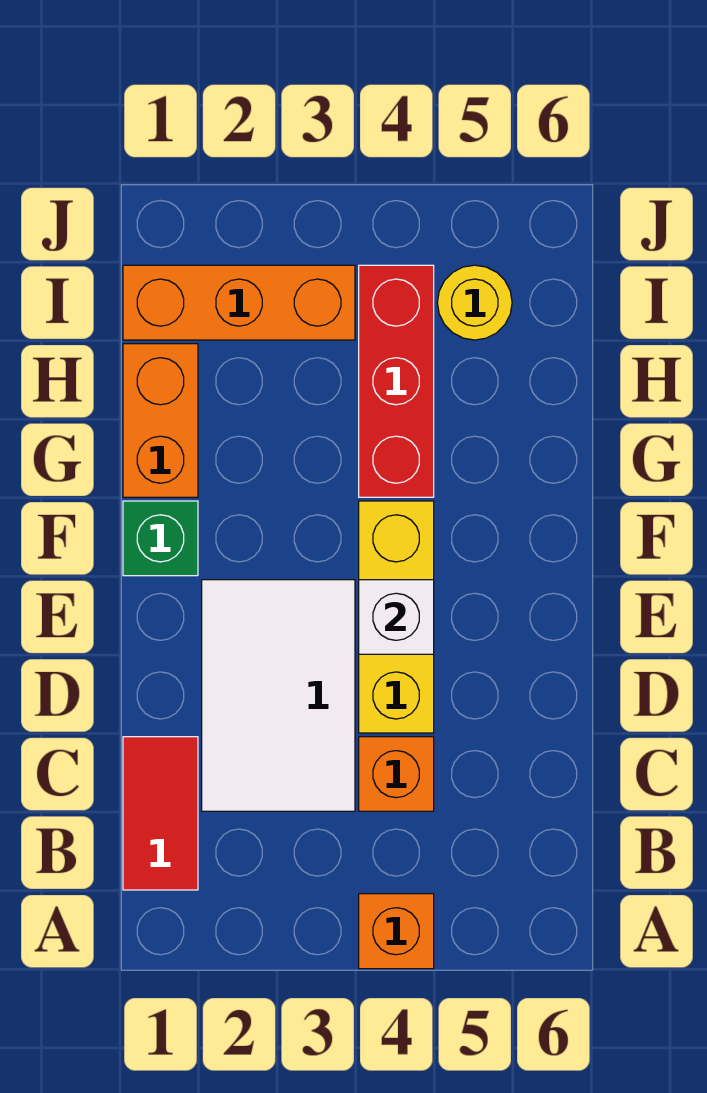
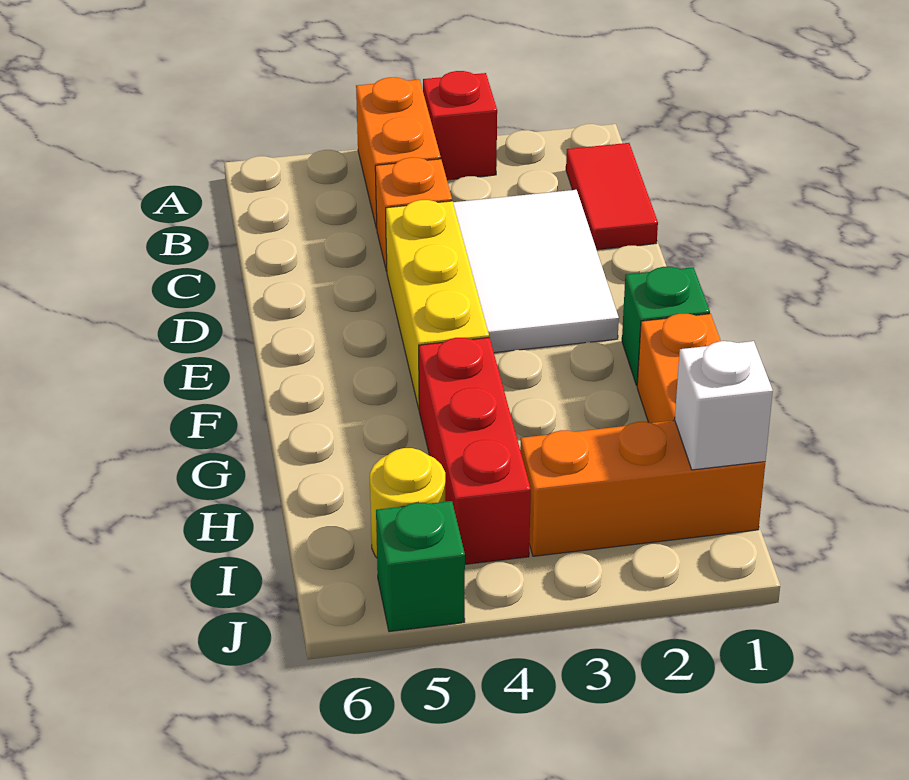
none -> red 1x1 brick [423,71,497,180]
orange 1x1 brick [359,894,434,969] -> orange 1x2 brick [356,77,441,229]
white 1x1 brick [359,580,434,654] -> white 1x1 brick moved to [675,341,773,470]
none -> green 1x1 brick [376,501,465,632]

